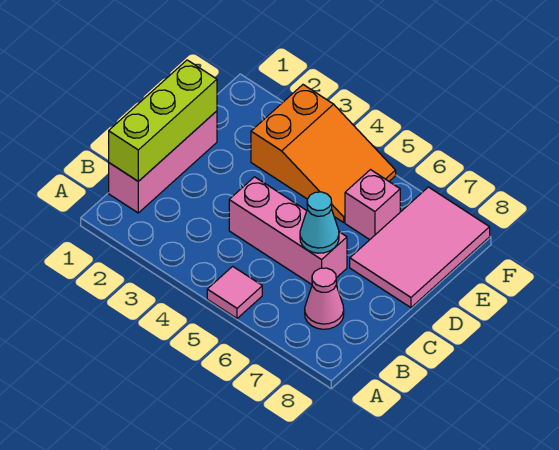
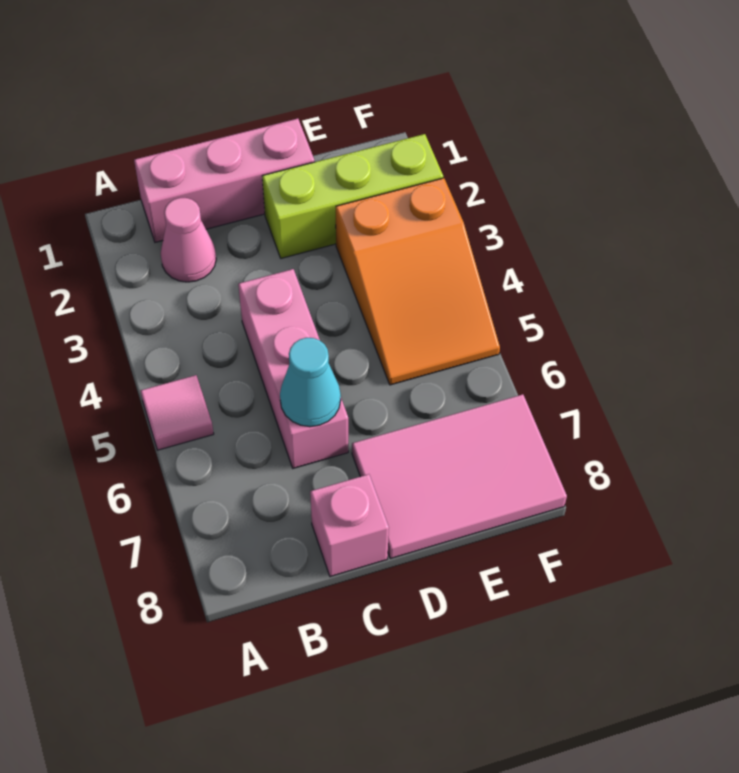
lime 1x3 brick [109,60,217,181] -> lime 1x3 brick moved to [262,134,443,258]
pink 1x1 cone [305,268,344,329] -> pink 1x1 cone moved to [161,198,216,282]
pink 1x1 brick [345,170,400,240] -> pink 1x1 brick moved to [310,474,389,577]

